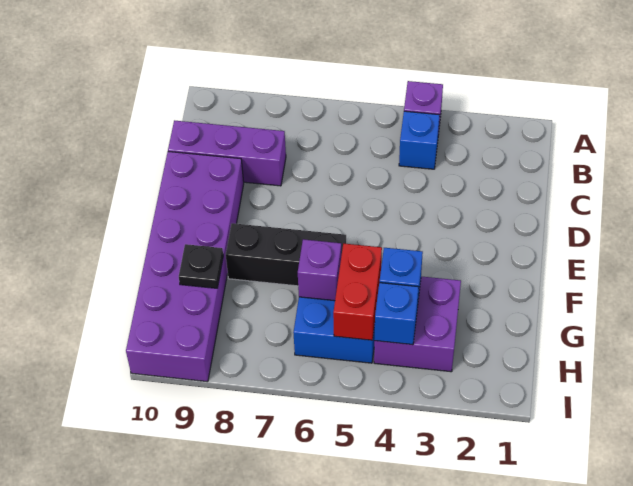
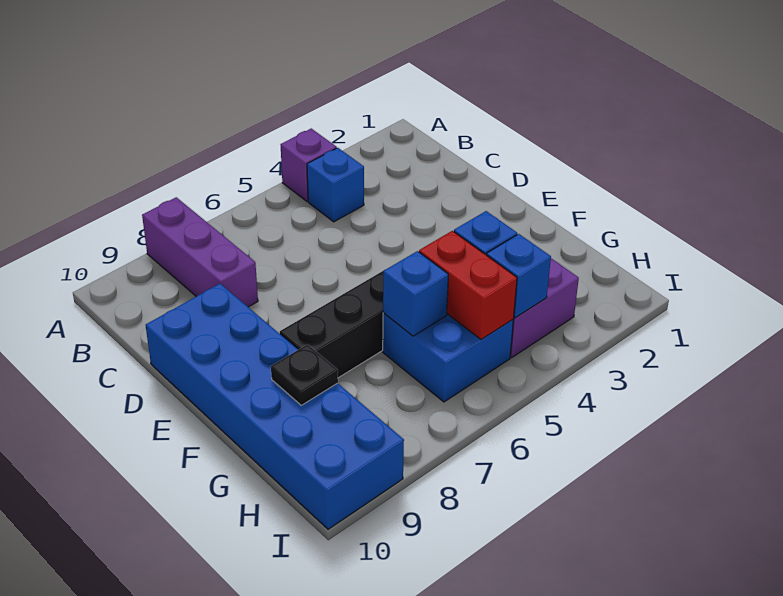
purple 1x3 brick [168,120,286,186] -> purple 1x3 brick turned to [142,197,258,307]
purple 2x6 brick [126,152,244,382] -> blue 2x6 brick [146,284,404,529]
purple 1x1 brick [298,239,341,301] -> blue 1x1 brick [383,251,448,336]

